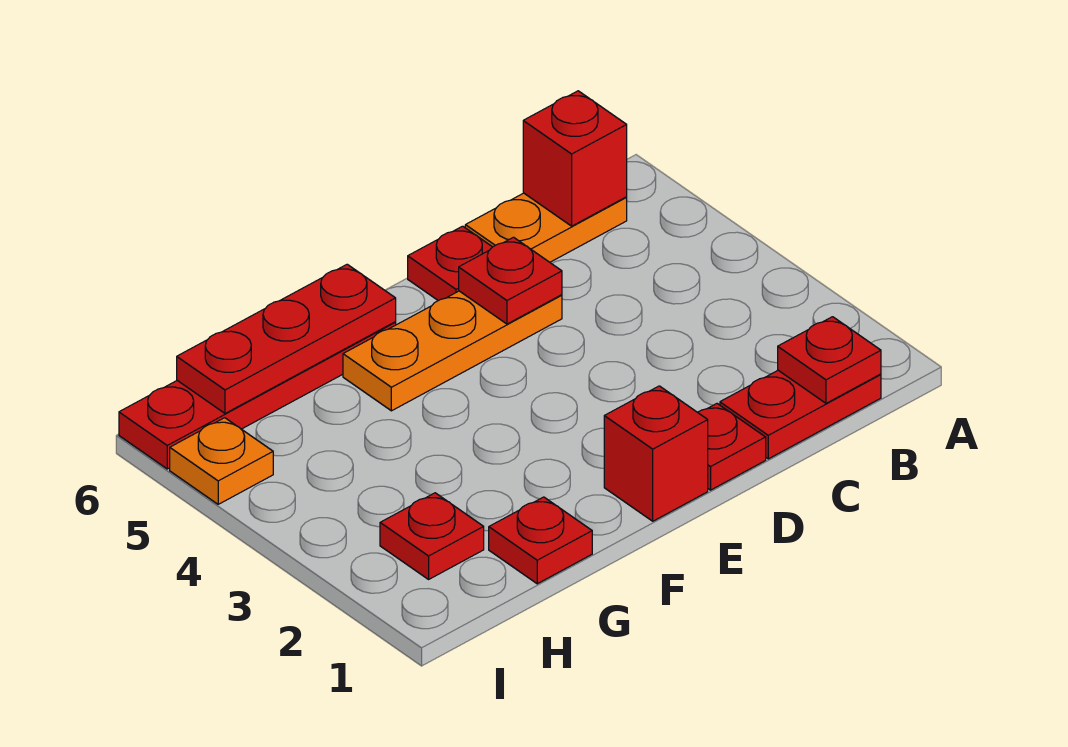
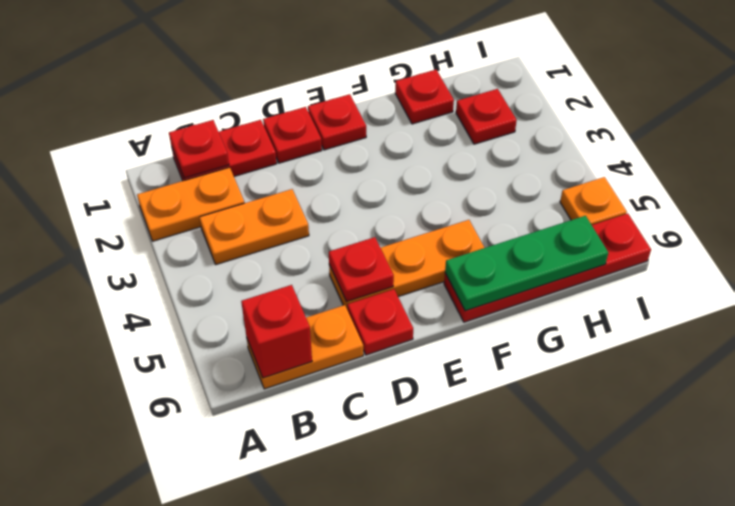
none -> orange 1x2 plate [137,167,244,241]
none -> orange 1x2 plate [199,189,309,264]
red 1x1 brick [604,386,708,521] -> red 1x1 plate [308,94,366,150]
red 1x3 plate [177,264,396,413] -> green 1x3 plate [445,216,608,311]

